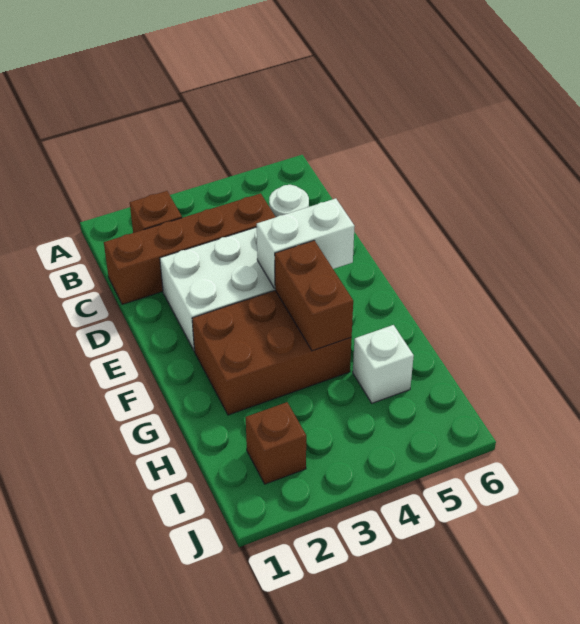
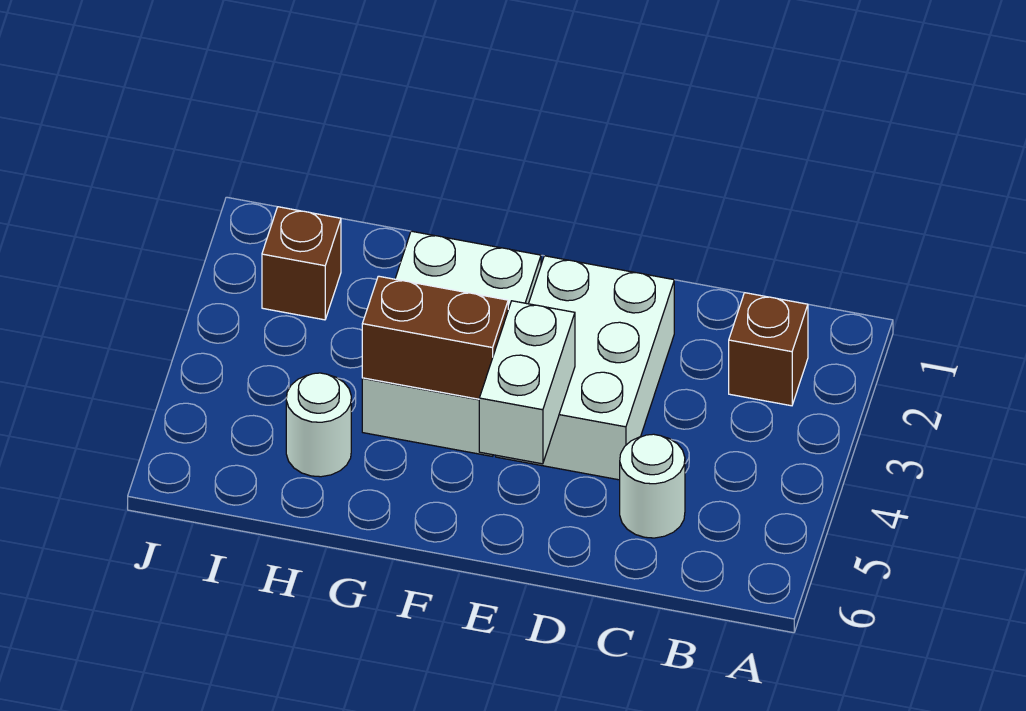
brown 1x4 brick [104,193,275,304] -> none
brown 2x3 brick [192,290,352,415] -> white 2x3 brick [362,231,541,456]
white 1x1 brick [353,325,414,403] -> white 1x1 round brick [286,373,351,477]

